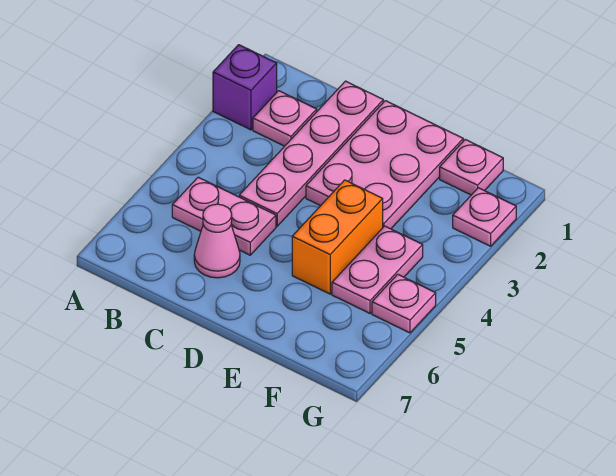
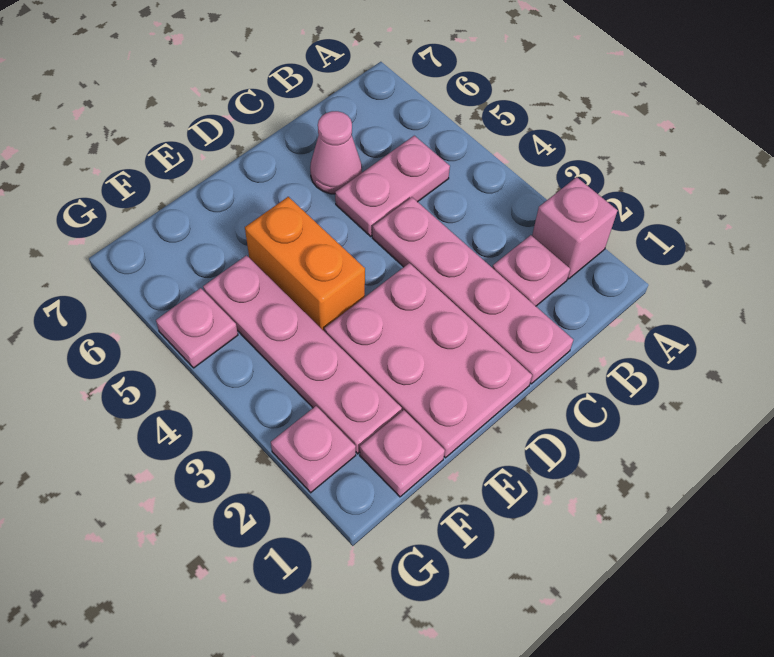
purple 1x1 brick [213,45,277,130] -> pink 1x1 brick [532,177,618,279]
pink 1x2 plate [332,226,423,313] -> pink 1x4 plate [203,255,402,454]

